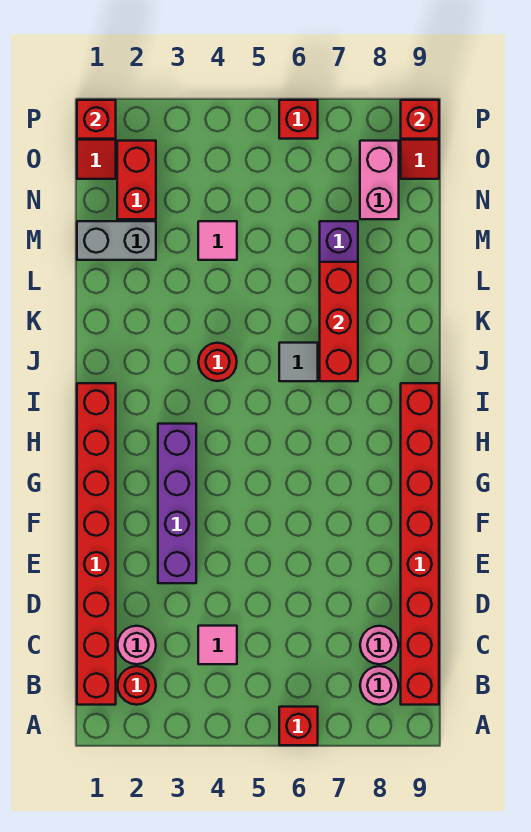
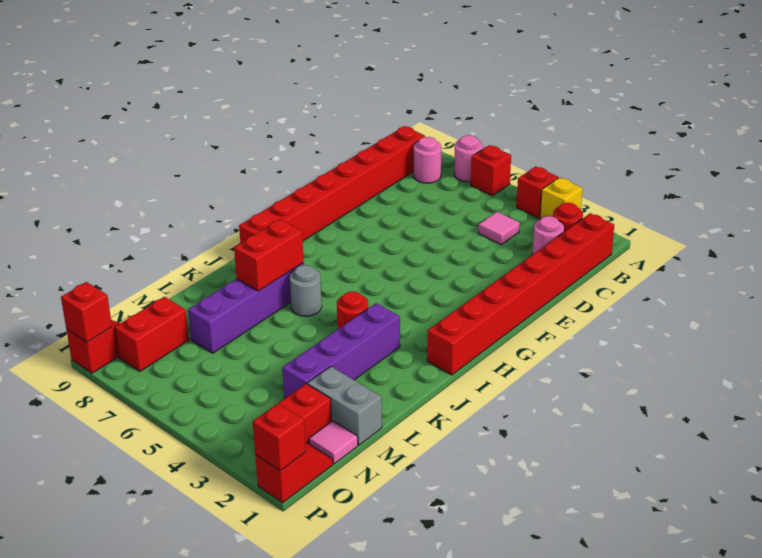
none -> yellow 1x1 brick [540,177,583,219]
pink 1x1 round brick [360,626,399,664] -> pink 1x1 round brick moved to [454,135,483,182]
purple 1x4 brick [158,424,196,583] -> purple 1x4 brick moved to [282,303,400,399]
grey 1x1 tile [279,343,318,381] -> grey 1x1 round brick [290,265,322,316]
red 1x3 brick [320,262,358,381] -> red 1x2 brick [234,219,304,291]
pink 1x1 tile [198,221,237,260] -> pink 1x1 tile moved to [309,421,358,464]
pink 1x2 brick [360,141,399,219] -> red 1x2 brick [115,297,189,371]
red 1x1 brick [279,100,318,139] -> red 1x1 brick moved to [517,166,558,218]

